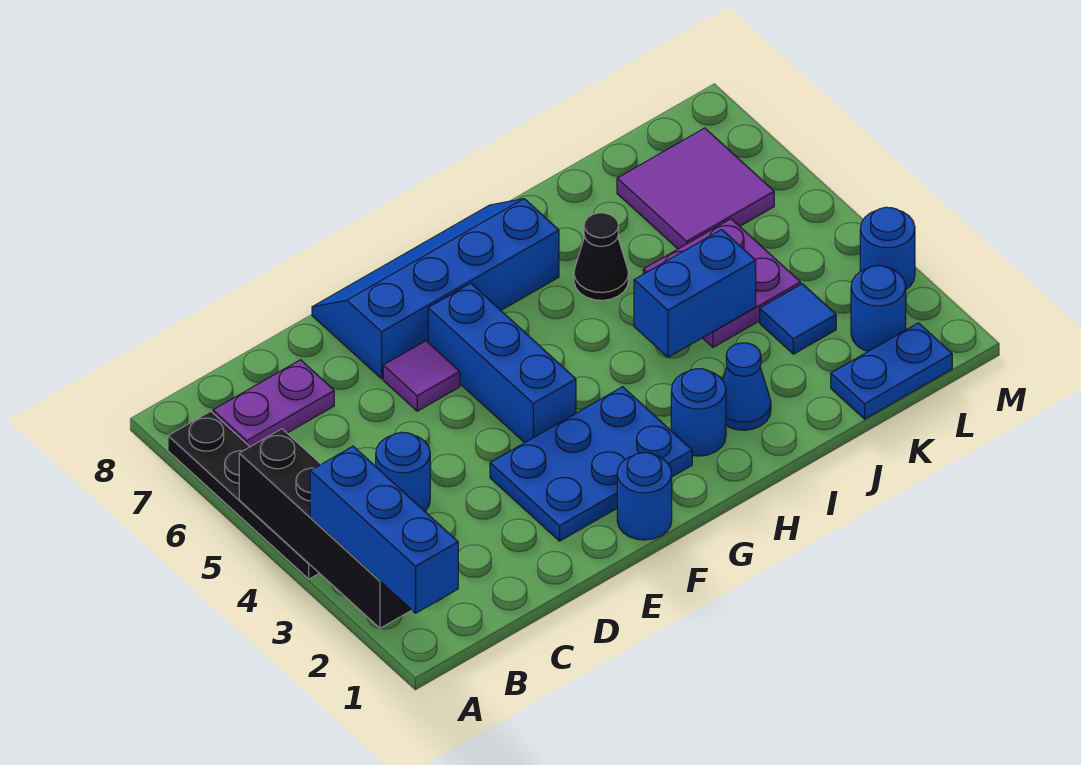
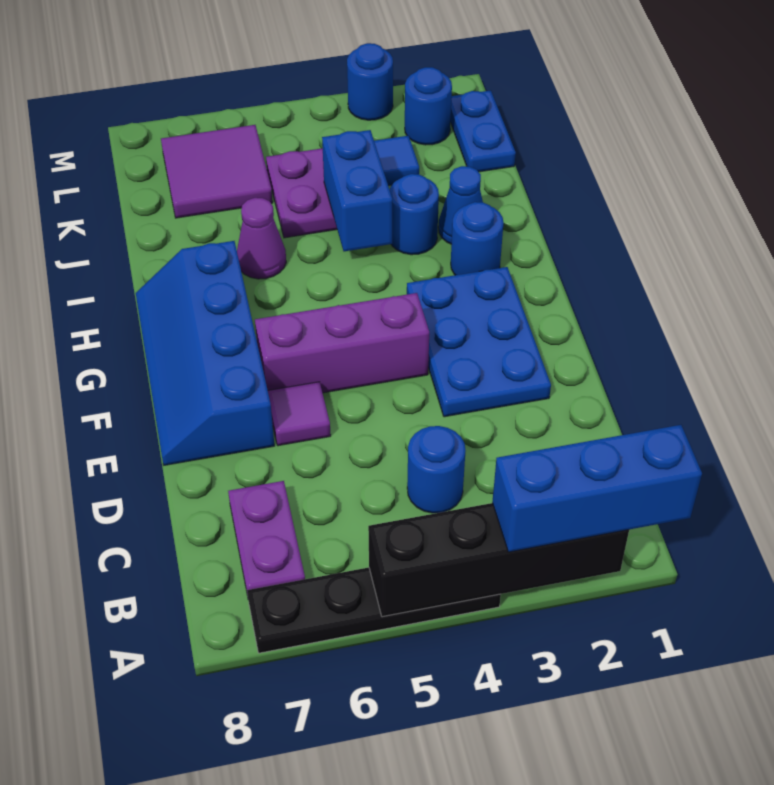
blue 1x1 round brick [617,453,672,540] -> blue 1x1 round brick moved to [390,174,439,255]
blue 1x3 brick [428,283,576,443] -> purple 1x3 brick [255,293,429,393]
black 1x1 cone [574,213,629,300] -> purple 1x1 cone [237,198,286,279]

